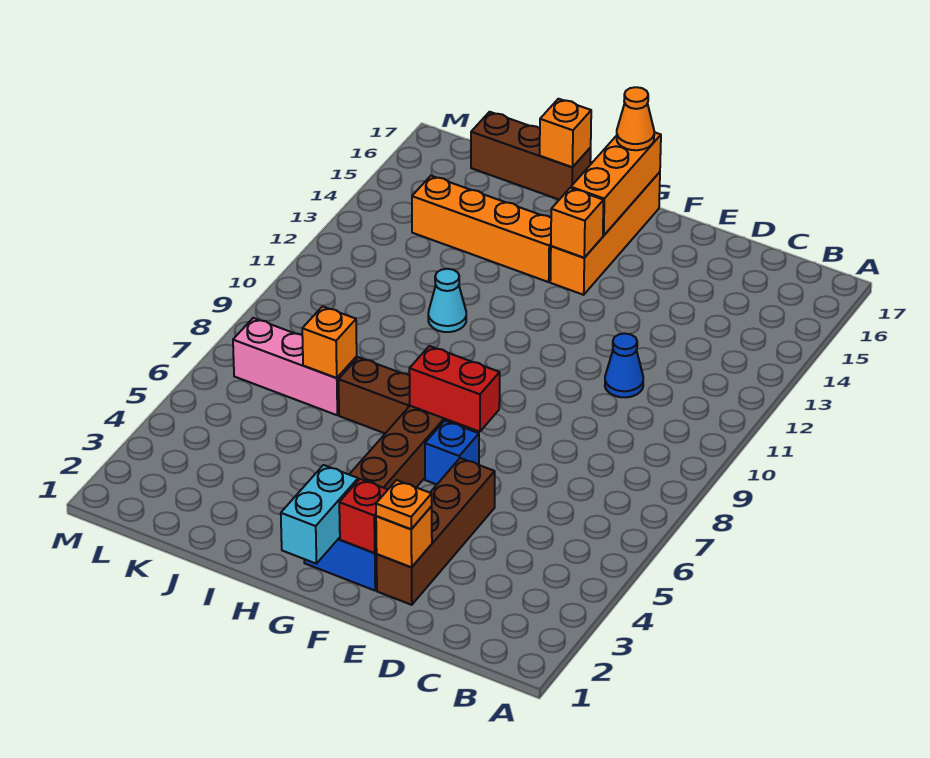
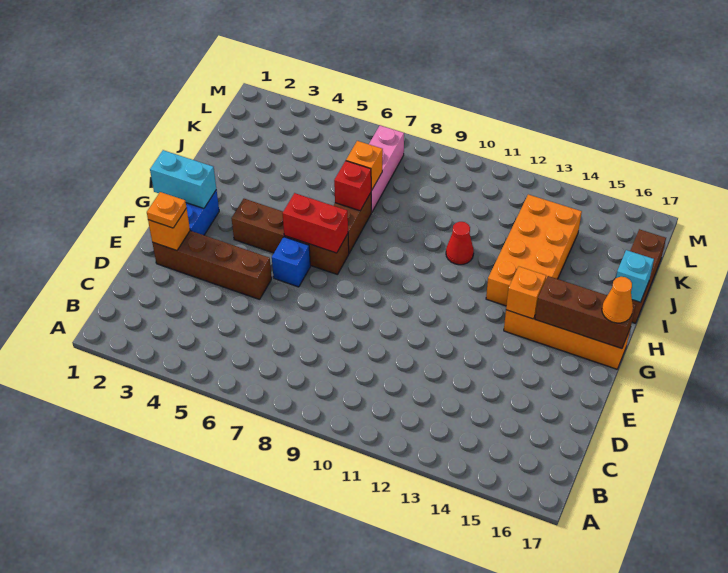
blue 1x1 cone [605,333,643,397] -> none
red 1x1 brick [339,479,388,553] -> red 1x1 brick moved to [334,161,372,211]
red 1x2 brick [409,346,500,432] -> red 1x2 brick turned to [282,193,348,253]
orange 1x3 brick [571,132,661,236] -> brown 1x3 brick [535,276,636,349]
orange 1x4 brick [412,176,551,282] -> orange 2x4 brick [486,194,582,306]
cyan 1x1 cone [428,269,466,332] -> red 1x1 cone [446,222,474,265]
orange 1x1 brick [540,99,591,167] -> cyan 1x1 brick [616,250,654,302]

